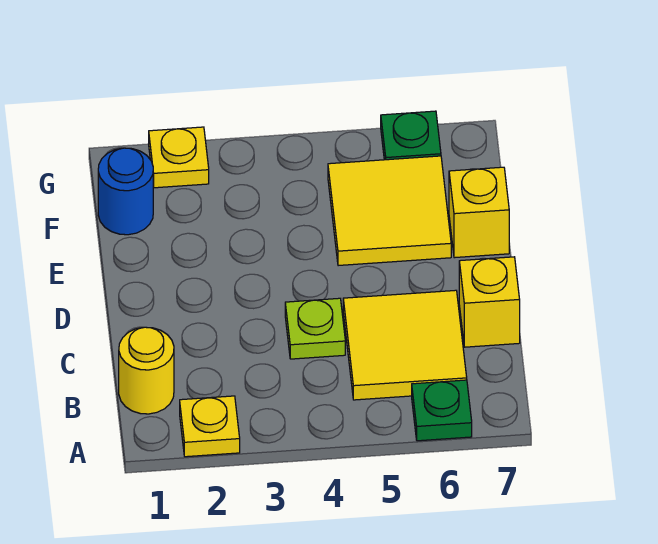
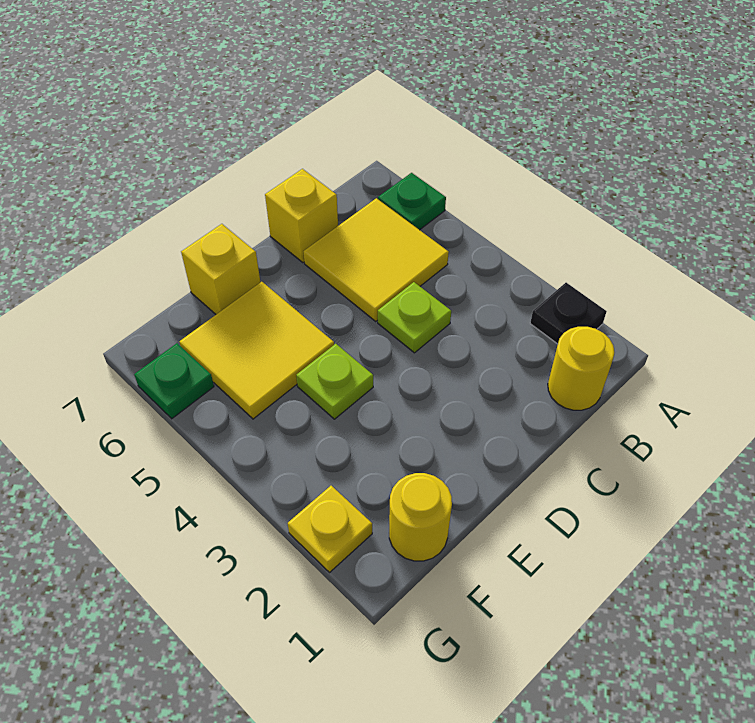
yellow 1x1 plate [180,396,240,457] -> black 1x1 plate [530,283,607,344]
none -> lime 1x1 plate [296,344,373,419]
blue 1x1 round brick [98,148,153,235] -> yellow 1x1 round brick [389,473,452,561]

